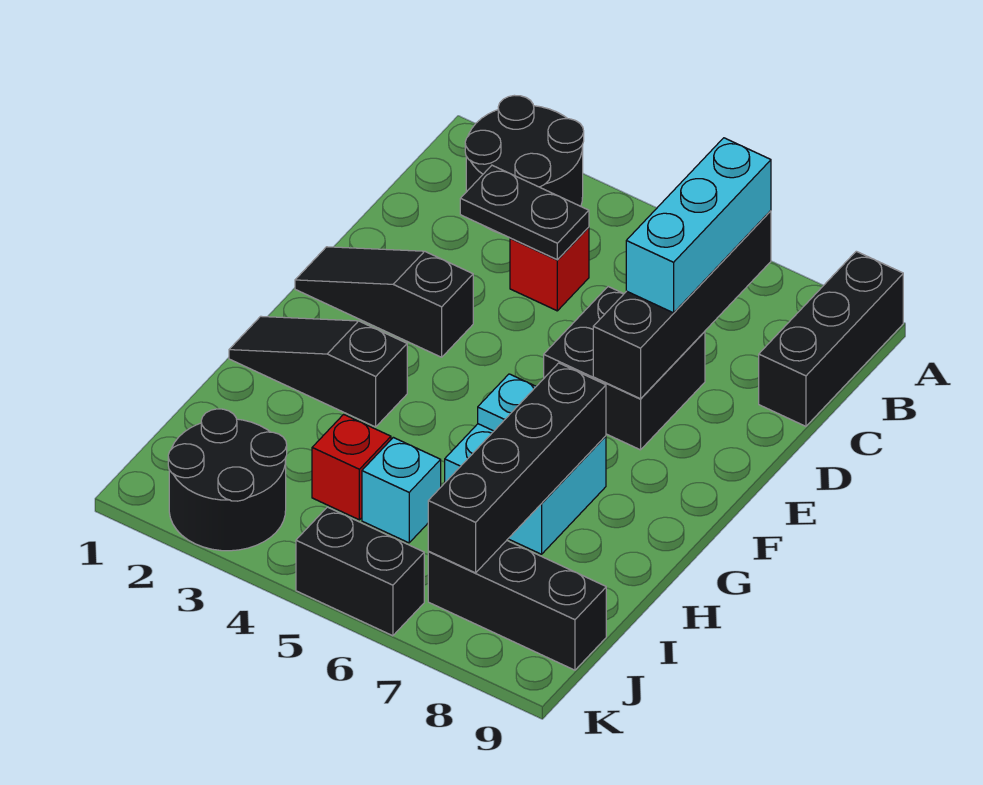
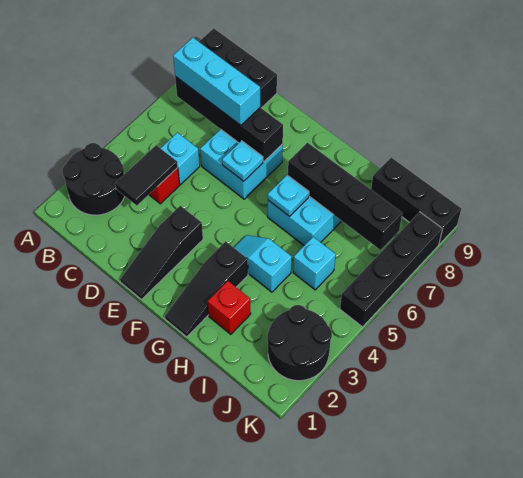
black 1x2 plate [460,165,589,260] -> black 1x2 tile [115,145,178,206]
none -> cyan 1x1 brick [161,133,200,184]
black 2x2 brick [544,287,705,450] -> cyan 2x2 brick [200,129,283,199]
none -> cyan 1x1 plate [222,141,263,181]
none -> cyan 1x2 slope [234,235,292,292]
red 1x1 brick [312,414,391,520] -> red 1x1 brick moved to [208,281,251,334]
black 1x3 brick [428,541,606,670] -> black 1x3 brick turned to [371,157,461,244]
black 1x2 brick [296,507,424,636] -> black 1x4 brick [340,212,442,327]

